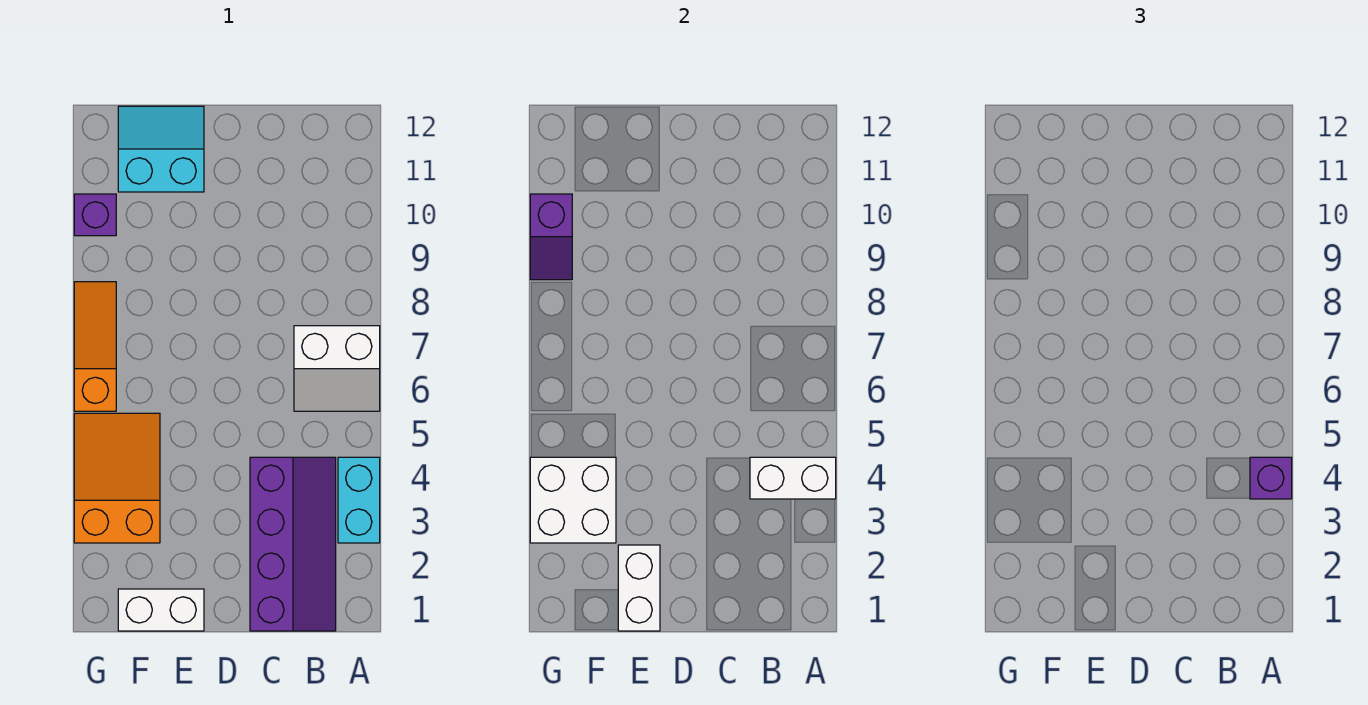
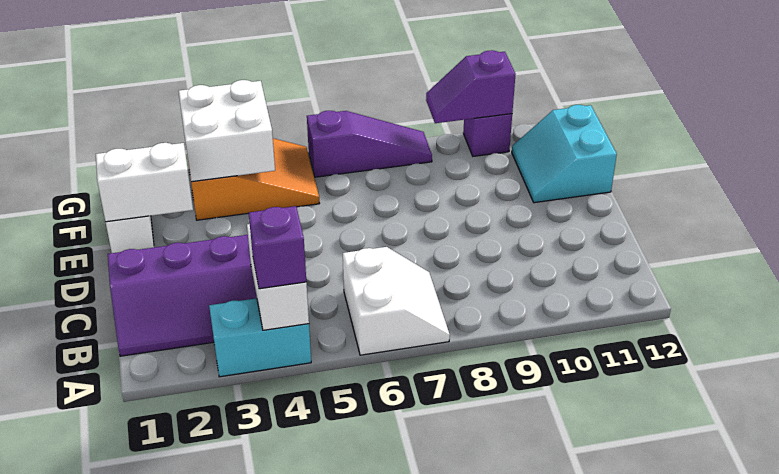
white 2x2 slope [294,326,380,411] -> white 2x2 slope turned to [343,247,450,355]
cyan 2x2 slope [118,106,204,192] -> cyan 2x2 slope turned to [512,105,617,203]
orange 1x3 slope [74,282,116,411] -> purple 1x3 slope [307,111,432,177]

